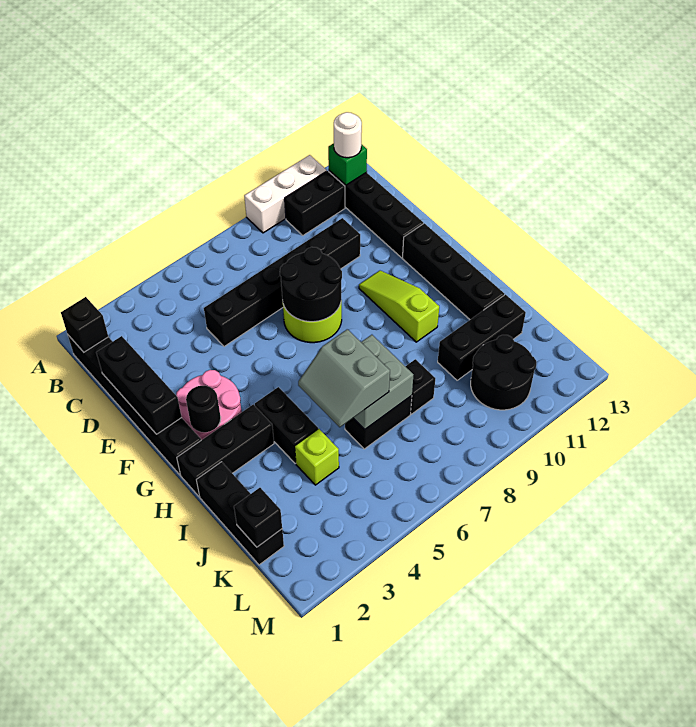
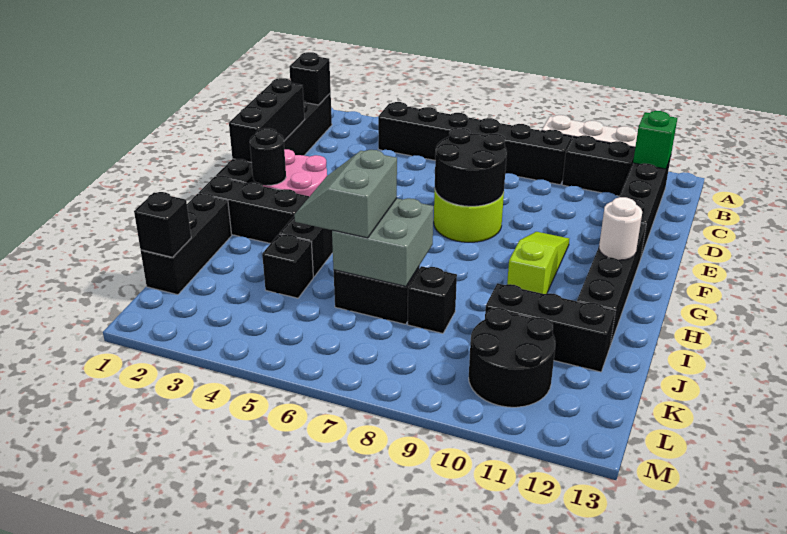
white 1x1 round brick [334,112,362,158] -> white 1x1 round brick moved to [599,197,642,260]
black 1x6 brick [204,218,360,346] -> black 1x6 brick moved to [378,102,572,185]
lime 1x1 brick [295,429,339,485] -> black 1x1 brick [262,234,313,298]

